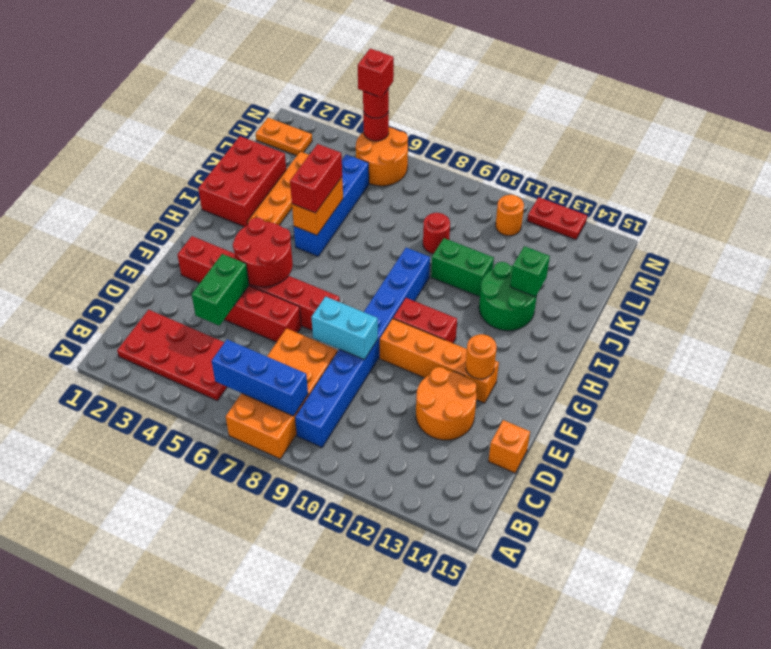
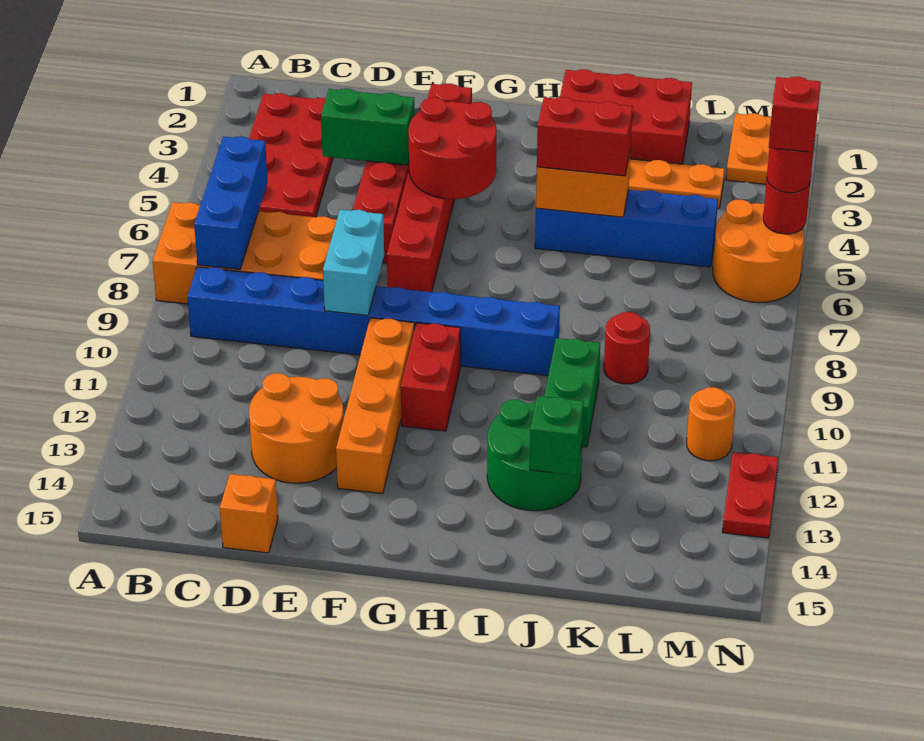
orange 1x1 round brick [466,334,497,379] -> none

